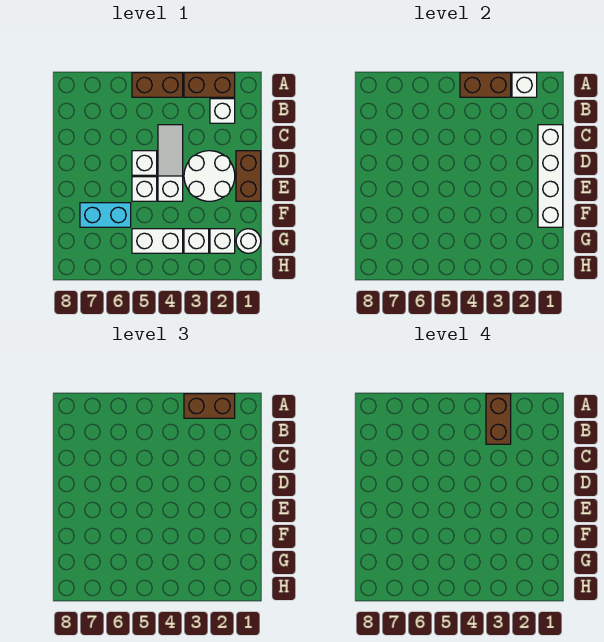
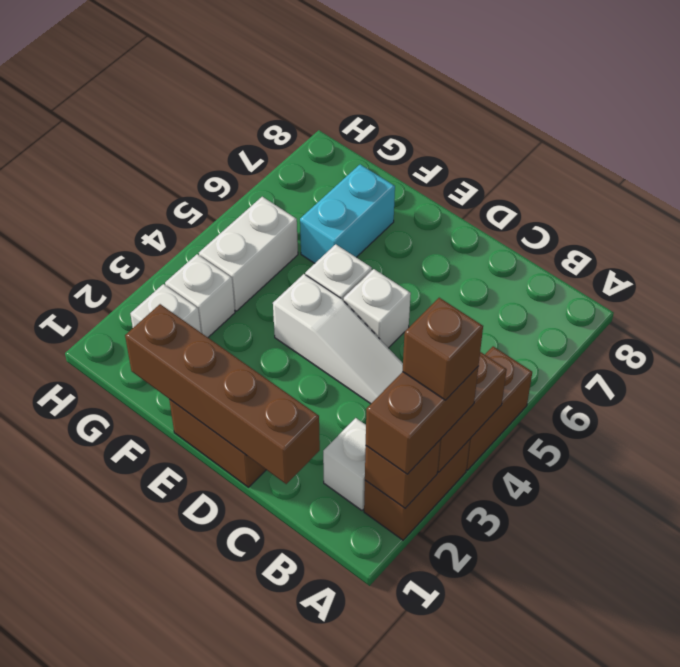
white 1x1 brick [512,73,537,97] -> brown 1x1 brick [365,440,440,508]
brown 1x2 brick [486,394,511,444] -> brown 1x1 brick [403,298,483,400]
white 1x4 brick [538,125,563,227] -> brown 1x4 brick [125,304,320,484]
white 2x2 round brick [184,151,235,201] -> none
white 1x1 round brick [236,229,261,253] -> none

